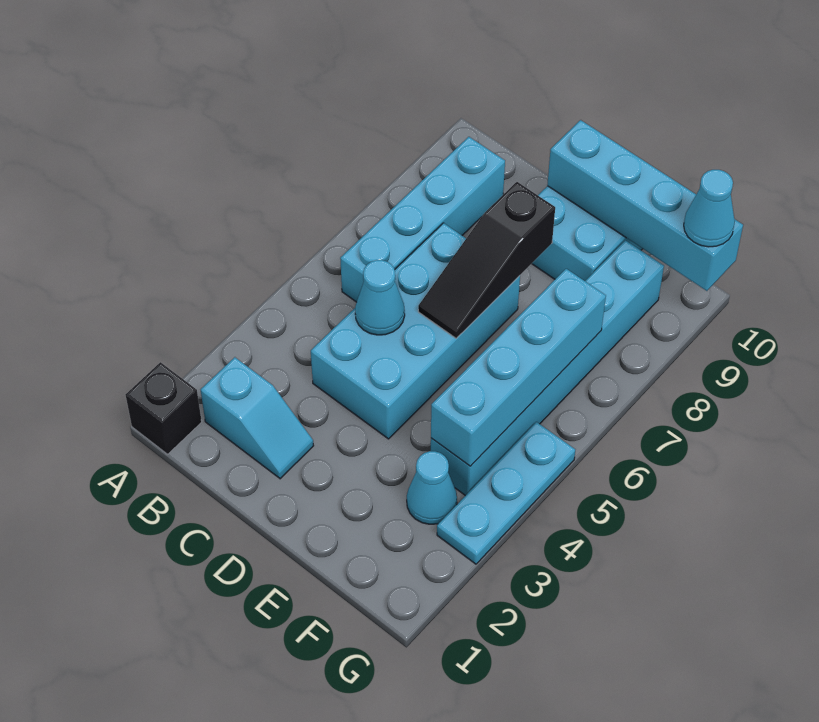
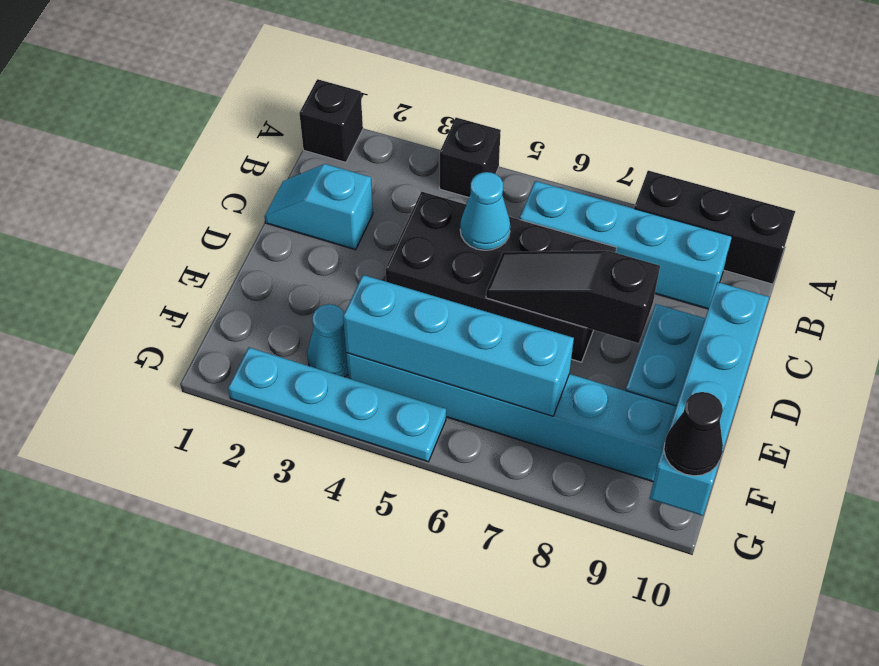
none -> black 1x1 brick [440,118,501,197]
none -> black 1x3 brick [634,171,795,284]
cyan 1x2 slope [201,357,314,479] -> cyan 1x2 slope turned to [264,164,373,250]
cyan 2x4 brick [311,223,520,439] -> black 2x4 brick [386,192,616,362]
cyan 1x3 plate [437,422,575,564] -> cyan 1x4 plate [228,348,446,462]
cyan 1x1 cone [684,170,735,247] -> black 1x1 cone [664,392,723,476]

